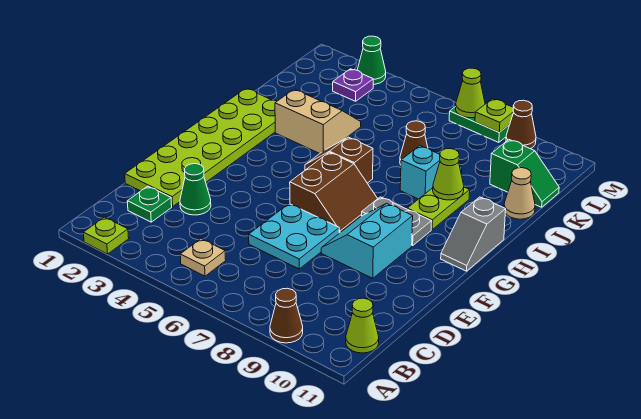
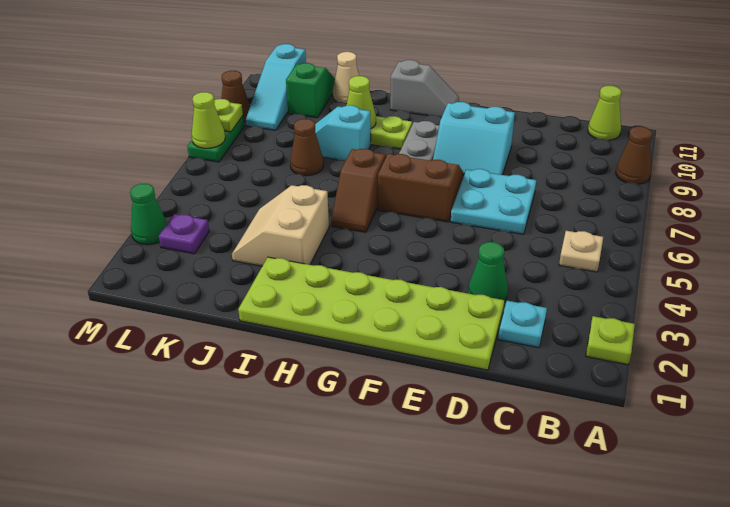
green 1x1 plate [127,186,172,222] -> cyan 1x1 plate [498,301,547,348]
none -> cyan 1x3 slope [246,44,306,130]

